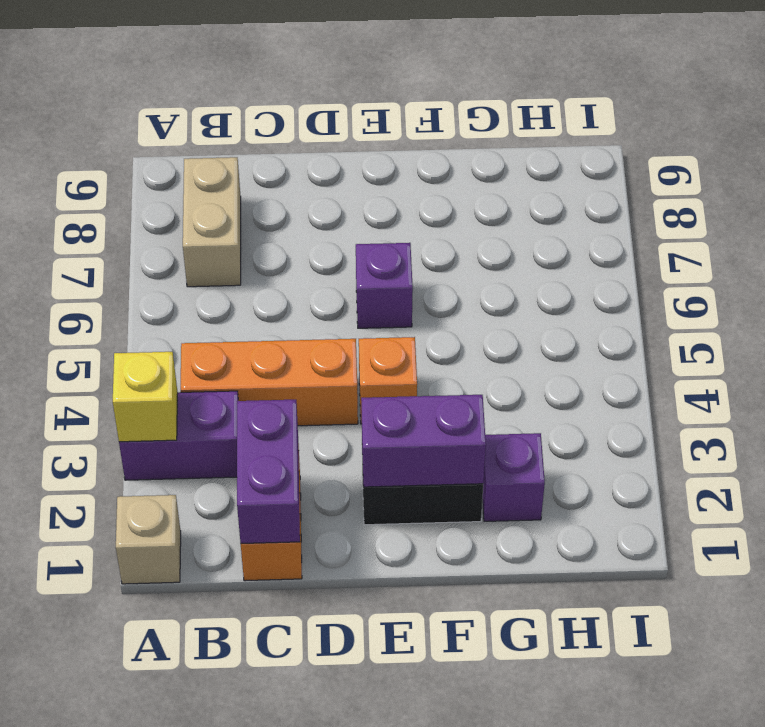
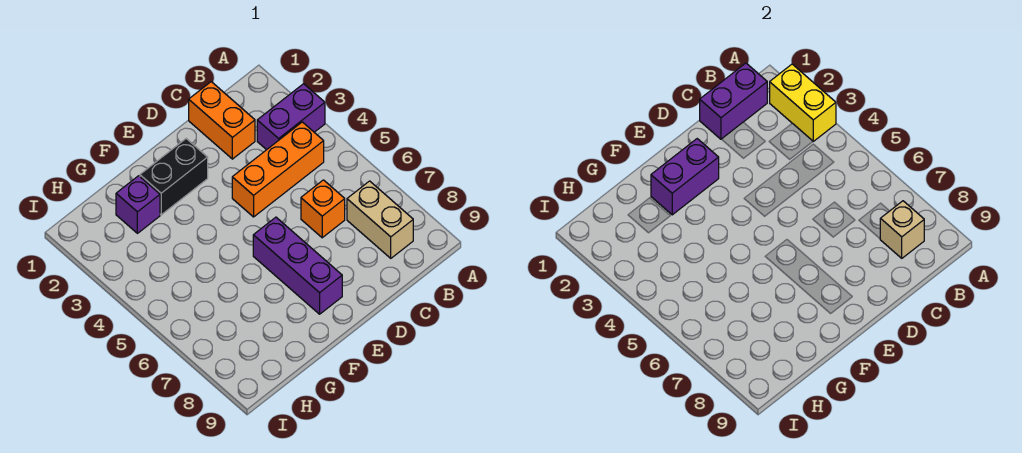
tan 1x1 brick [116,495,181,584] -> tan 1x1 brick moved to [880,201,924,258]
yellow 1x1 brick [113,352,178,442] -> yellow 1x2 brick [770,64,836,141]
purple 1x2 brick [237,400,300,543] -> purple 1x2 brick turned to [700,63,767,139]
orange 1x1 brick [359,337,417,424] -> orange 1x1 brick moved to [301,180,345,238]
purple 1x1 brick [356,243,413,328] -> purple 1x3 brick [253,217,342,314]

